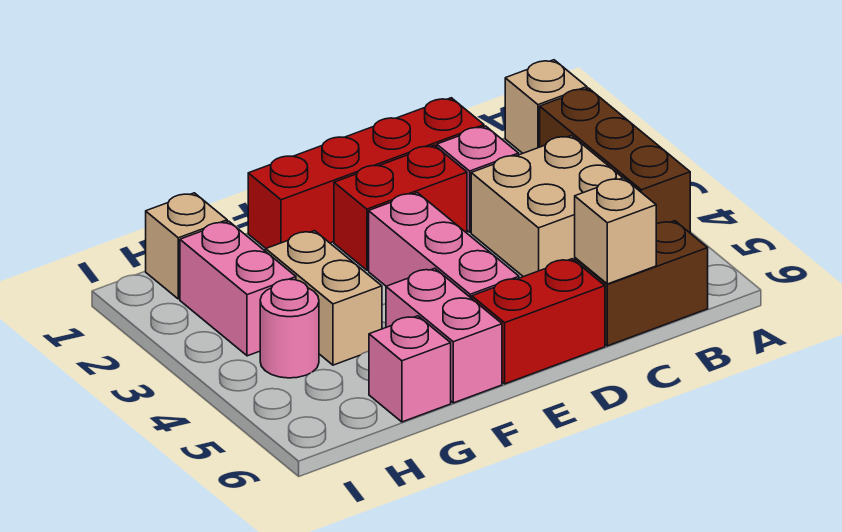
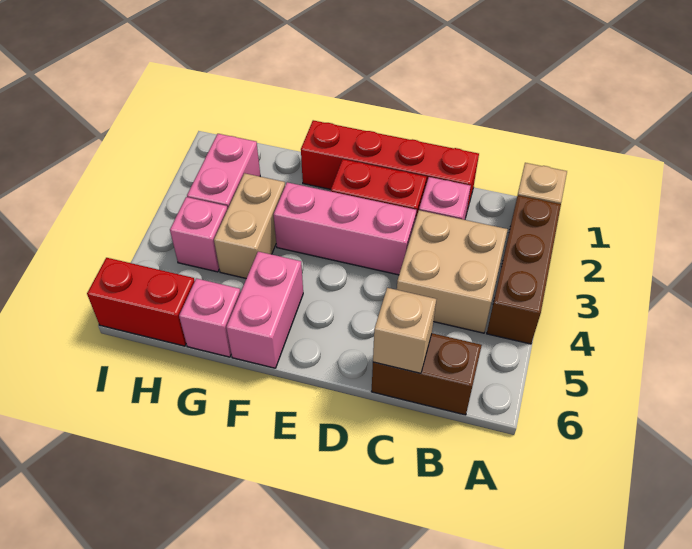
red 1x2 brick [472,259,605,384] -> red 1x2 brick moved to [87,258,195,346]
pink 1x3 brick [369,193,519,298] -> pink 1x3 brick turned to [274,182,416,275]
tan 1x1 brick [146,193,227,299] -> none
pink 1x1 round brick [260,279,319,378] -> pink 1x1 brick [170,197,228,272]

